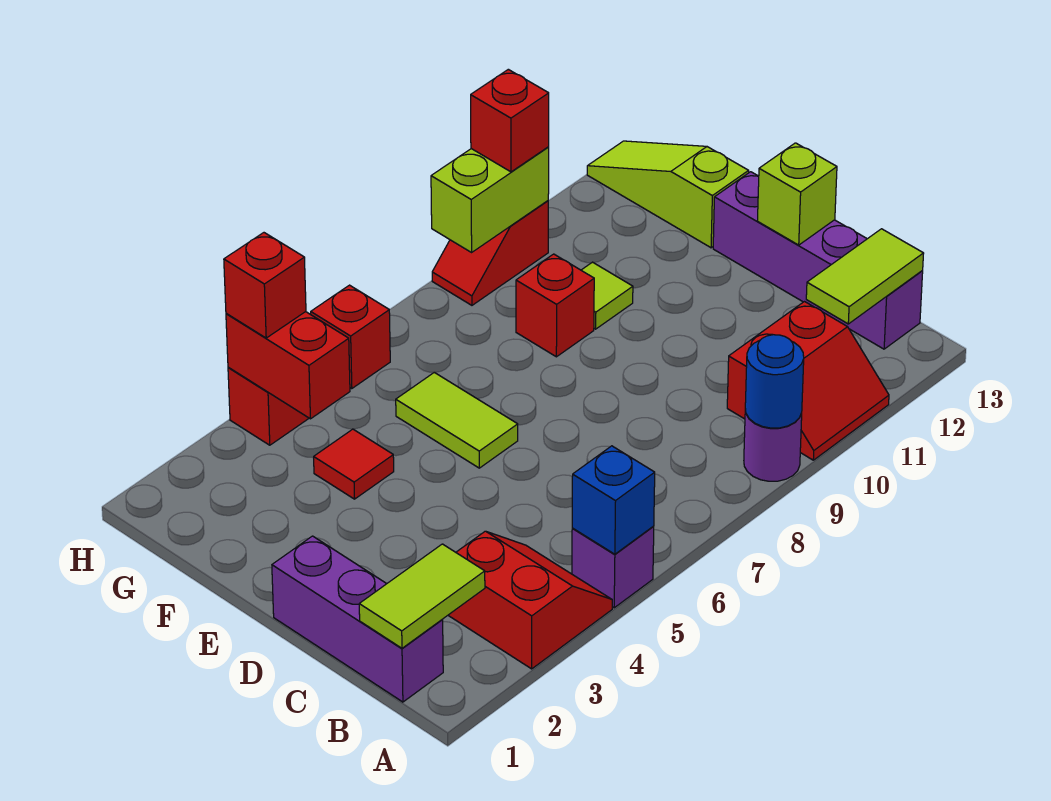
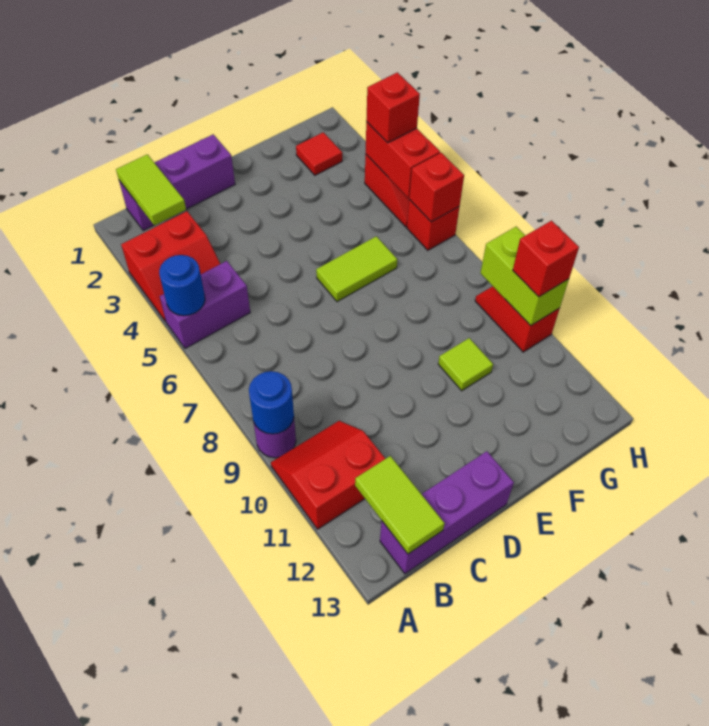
purple 1x1 brick [572,527,654,608] -> purple 1x2 brick [160,261,250,348]
blue 1x1 brick [572,446,655,554] -> blue 1x1 round brick [159,255,205,316]
red 2x2 slope [727,302,889,460] -> red 2x2 slope turned to [271,421,385,529]
purple 1x4 brick [713,172,923,349] -> purple 1x3 brick [380,451,514,574]
lime 1x1 brick [757,143,837,245] -> none
red 1x1 tile [314,429,394,499] -> red 1x1 tile moved to [296,132,342,175]
red 1x1 brick [516,254,594,357] -> red 1x1 brick moved to [409,153,464,222]
lime 1x3 slope [587,141,749,248] -> none
red 1x2 brick [226,312,350,419] -> red 1x2 brick turned to [366,122,440,198]

